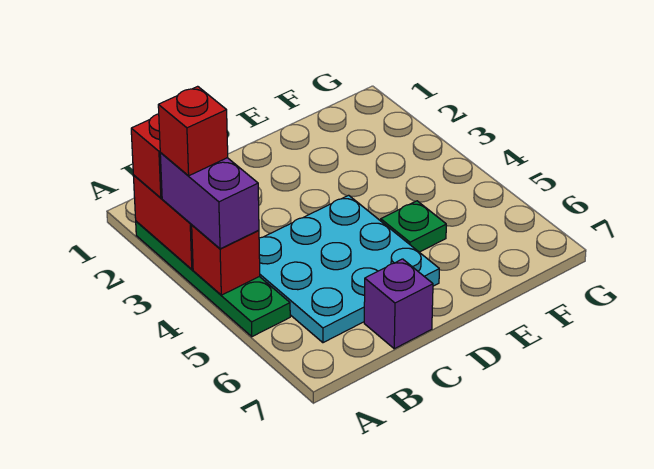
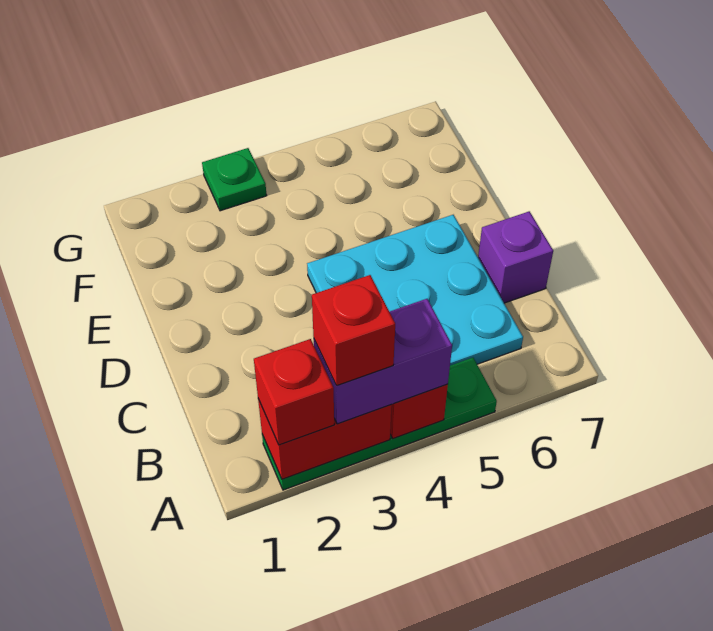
green 1x1 plate [381,201,446,252] -> green 1x1 plate moved to [202,148,267,211]

